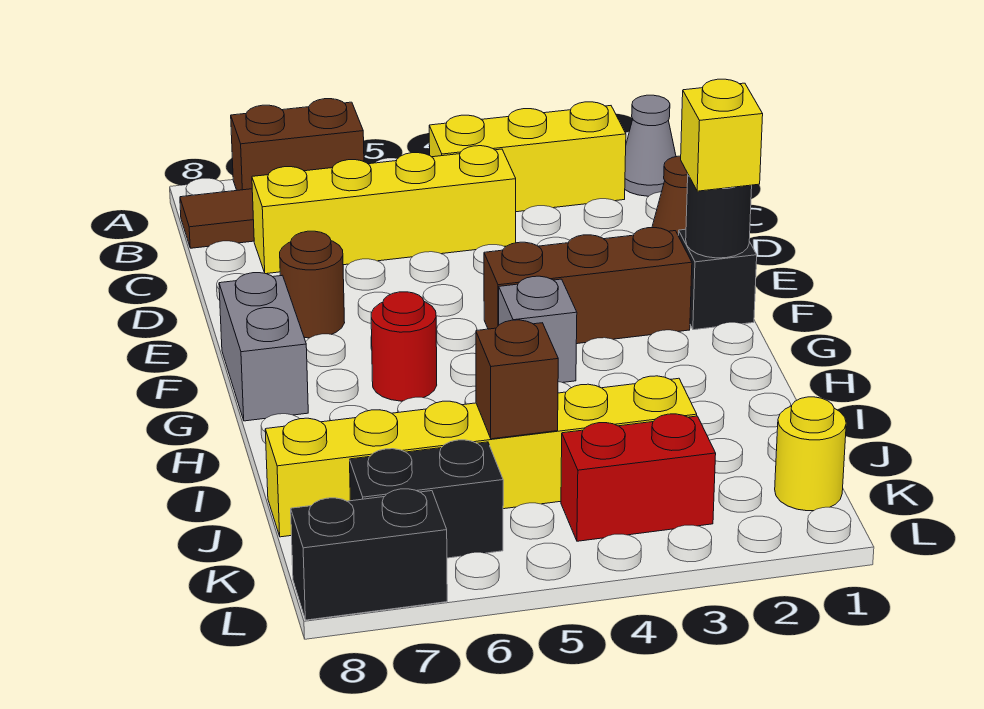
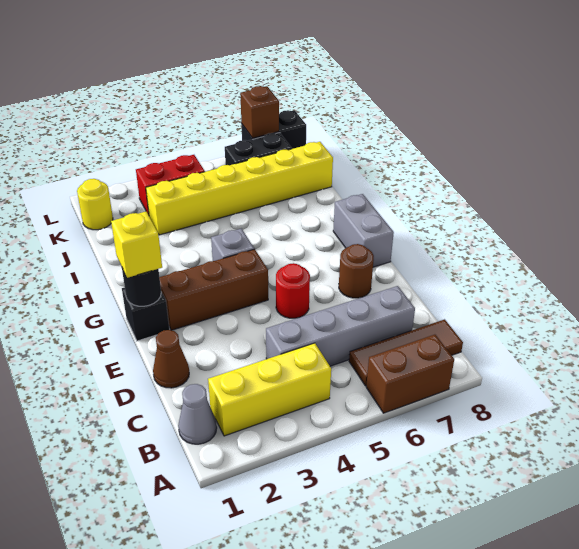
yellow 1x4 brick [252,146,516,274] -> grey 1x4 brick [266,286,415,366]
red 1x1 round brick [371,292,437,401] -> red 1x1 round brick moved to [276,263,310,318]
brown 1x1 brick [476,320,558,439] -> brown 1x1 brick moved to [240,86,279,138]

